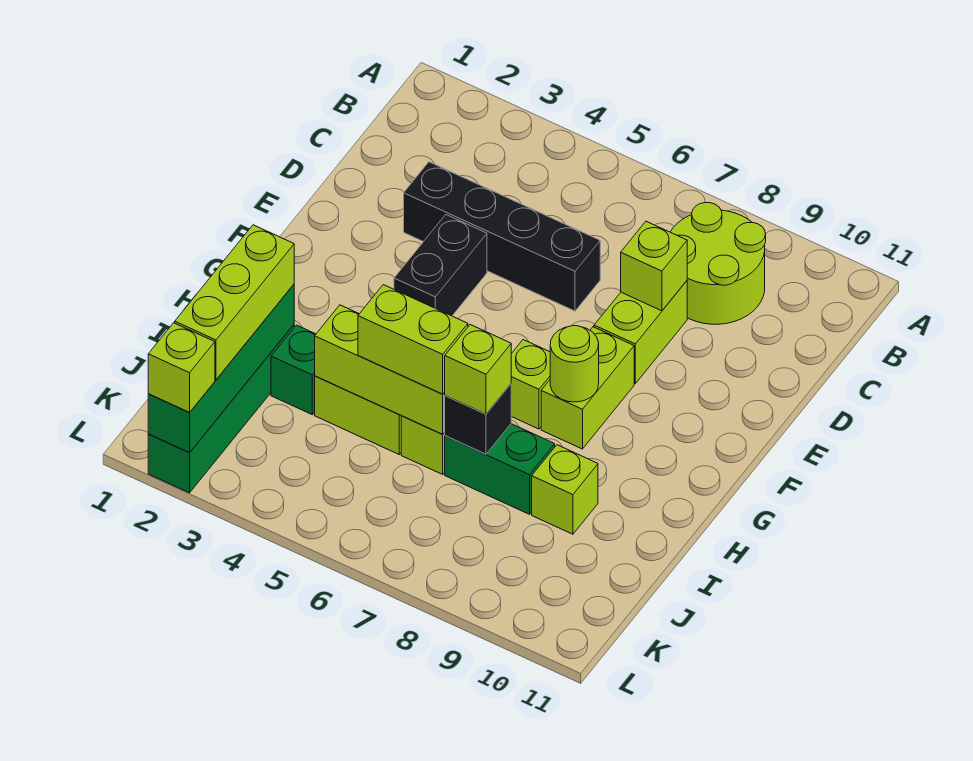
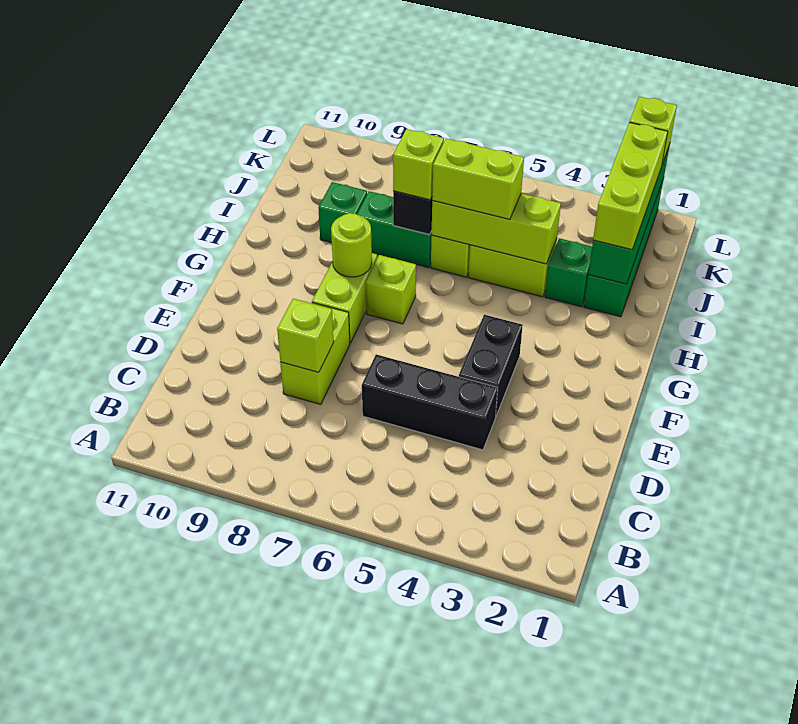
lime 2x2 round brick [671,203,766,324] -> none
black 1x4 brick [404,162,600,311] -> black 1x3 brick [362,354,498,450]
lime 1x1 brick [532,445,598,534] -> green 1x1 brick [318,182,367,243]

